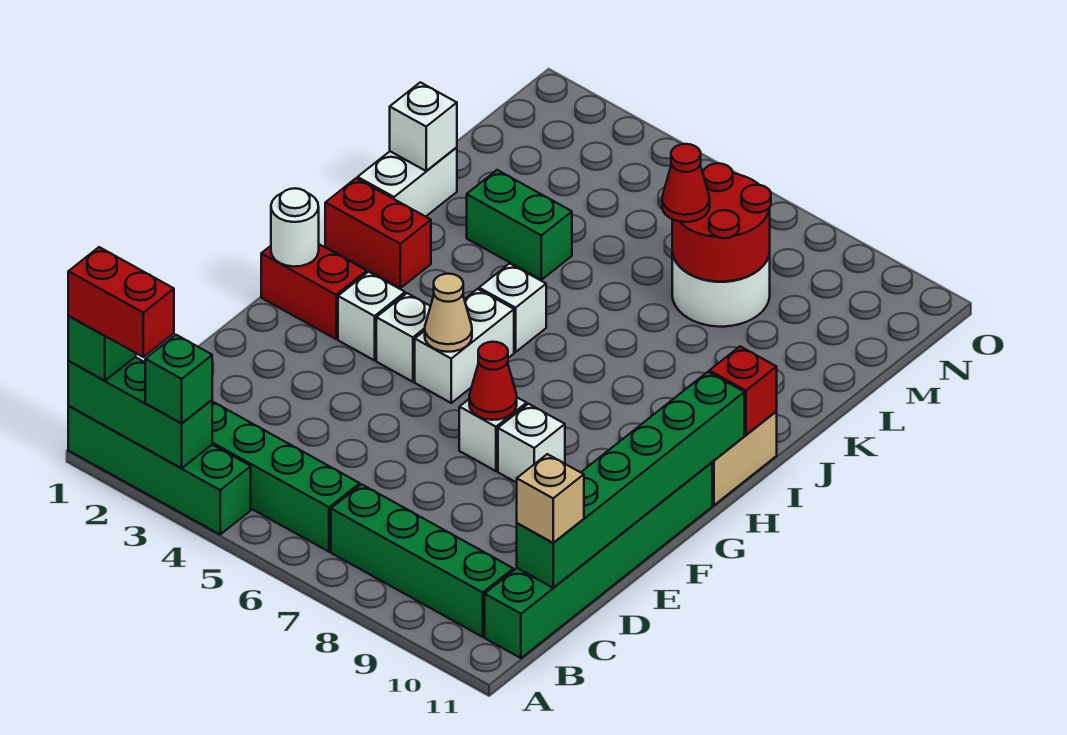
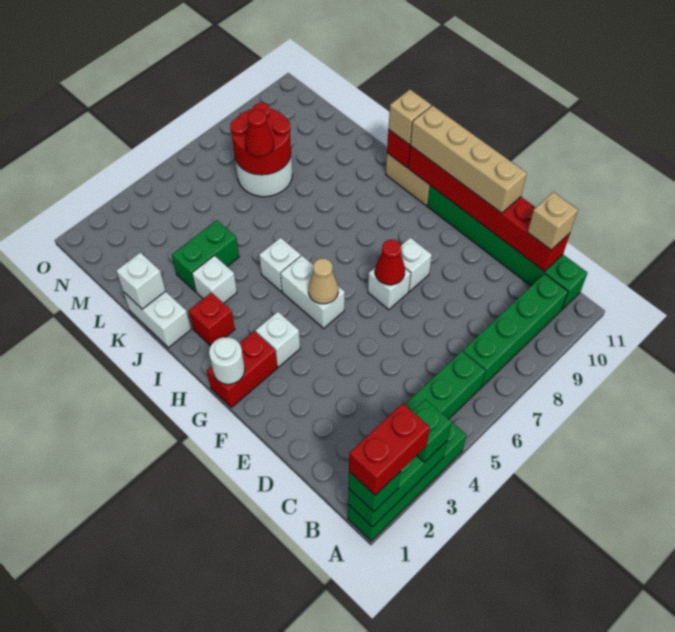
green 1x6 brick [517,372,744,588] -> red 1x6 brick [408,146,570,272]
none -> tan 1x4 brick [410,106,527,213]
white 1x1 brick [376,293,431,382] -> white 1x1 brick moved to [192,256,237,303]
red 1x2 brick [325,178,431,288] -> red 1x1 brick [189,293,235,346]
none -> tan 1x1 brick [388,90,431,145]

